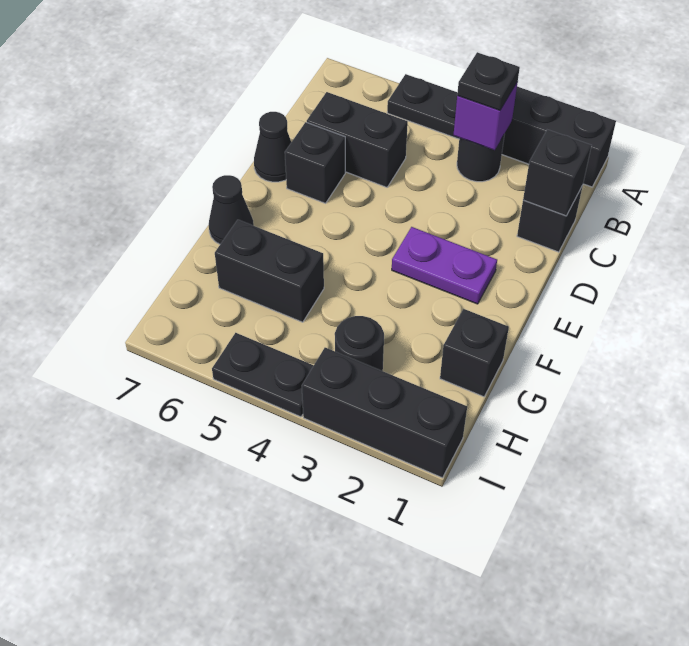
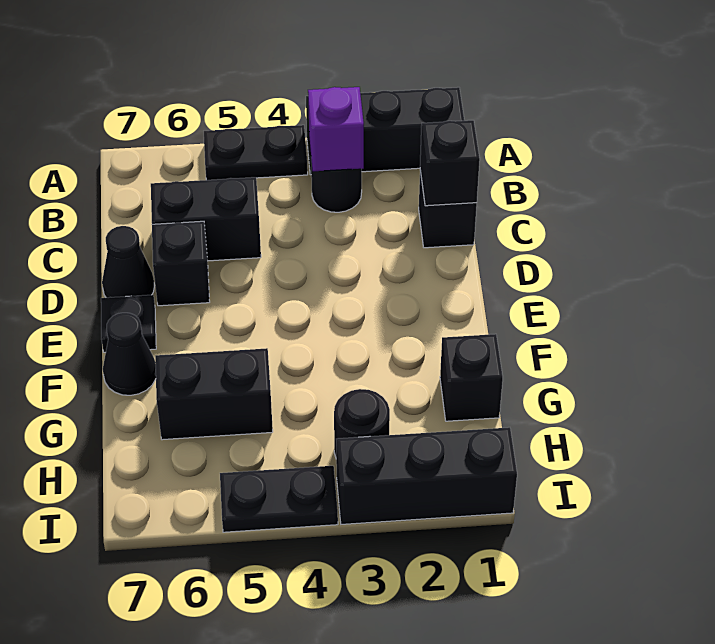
black 1x1 plate [457,52,520,110] -> black 1x1 plate moved to [101,295,156,352]
purple 1x2 plate [392,227,497,304] -> none

